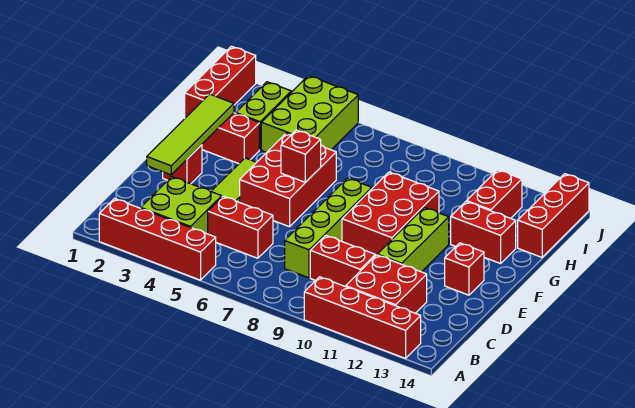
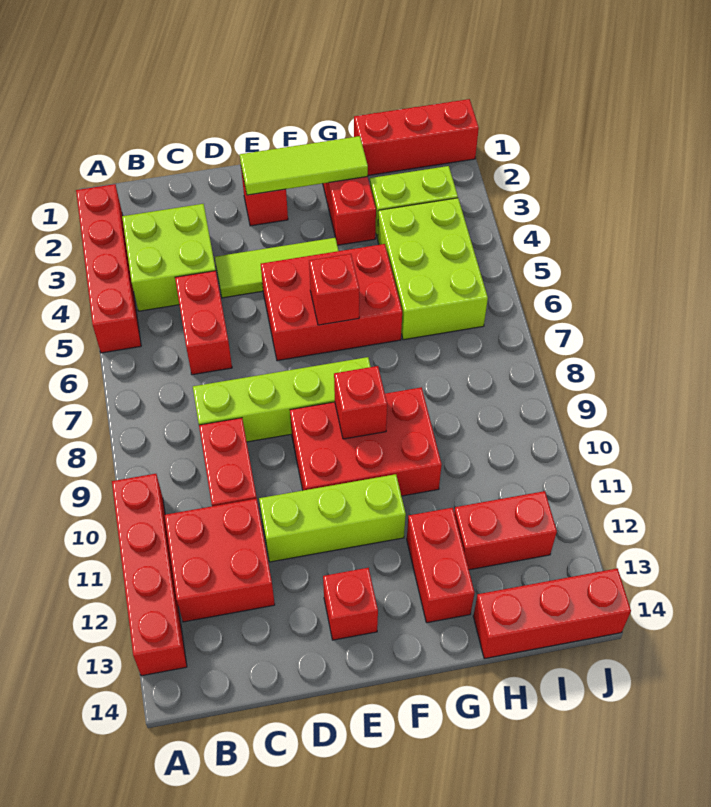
lime 1x4 tile [147,94,234,175] -> lime 1x3 tile [240,136,368,195]
none -> red 1x1 brick [334,366,387,439]
lime 2x3 brick [261,76,358,152] -> lime 2x3 brick turned to [378,198,488,340]

